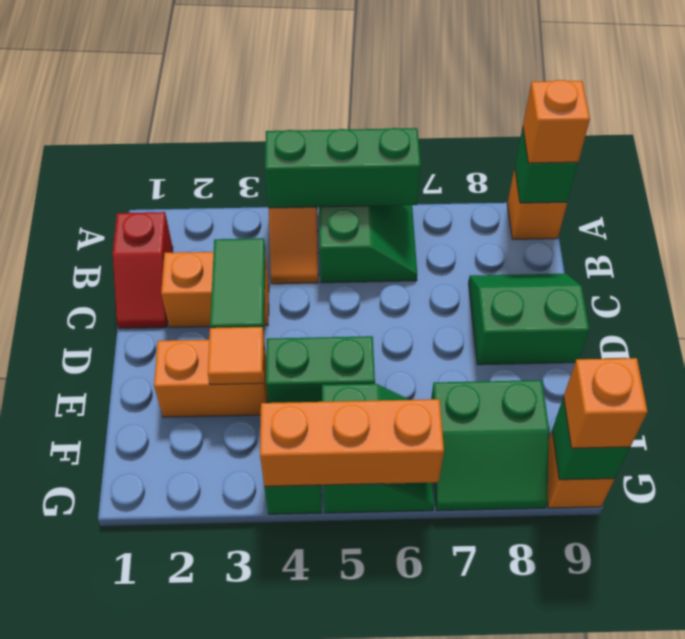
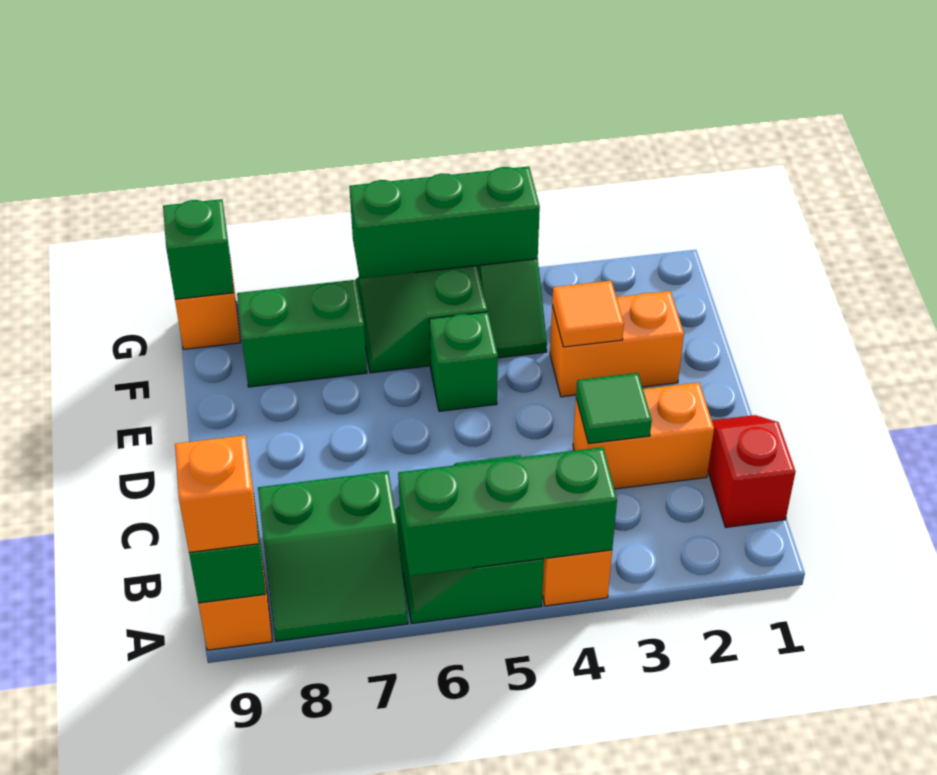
green 1x2 tile [210,238,265,333] -> green 1x1 tile [576,373,652,444]
green 2x2 slope [469,274,589,365] -> green 2x2 slope moved to [258,471,408,641]
green 1x2 brick [266,336,375,403] -> green 1x1 brick [429,312,498,411]
orange 1x3 brick [260,399,444,486] -> green 1x3 brick [349,166,540,279]
orange 1x1 brick [564,358,647,448] -> none

